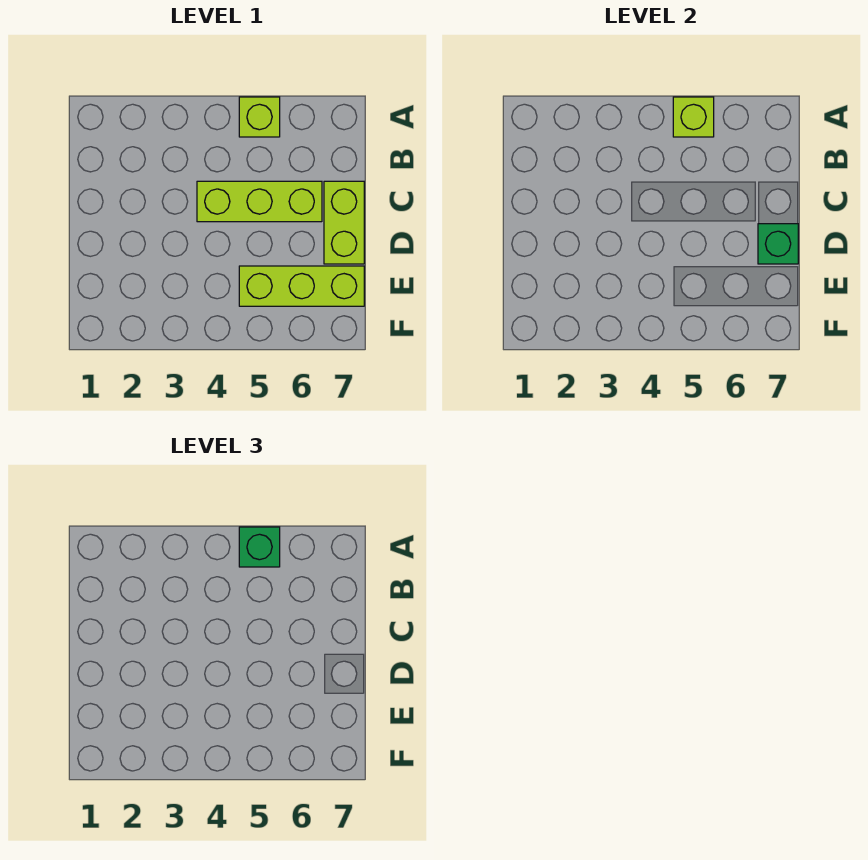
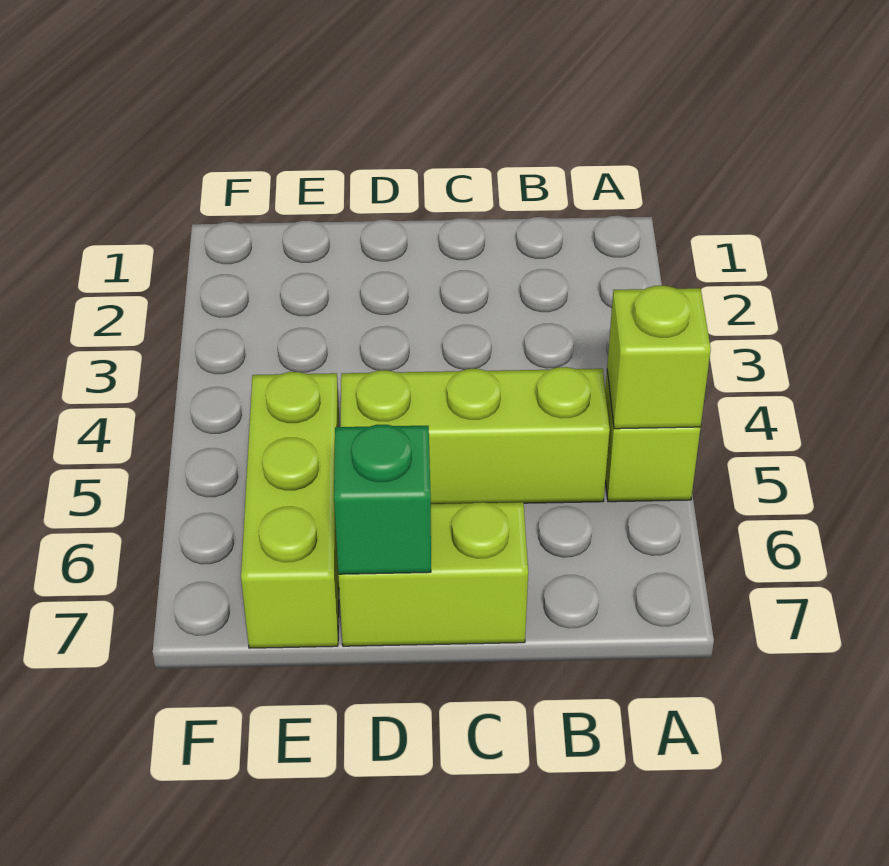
green 1x1 brick [239,527,280,567] -> none
lime 1x3 brick [197,181,322,222] -> lime 1x3 brick turned to [341,367,610,504]

